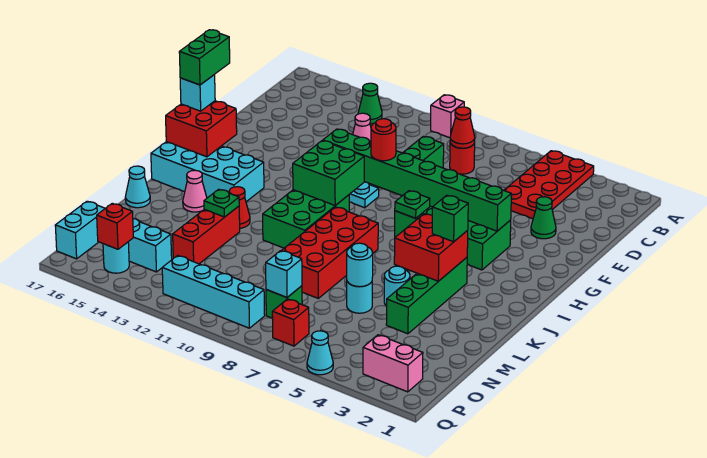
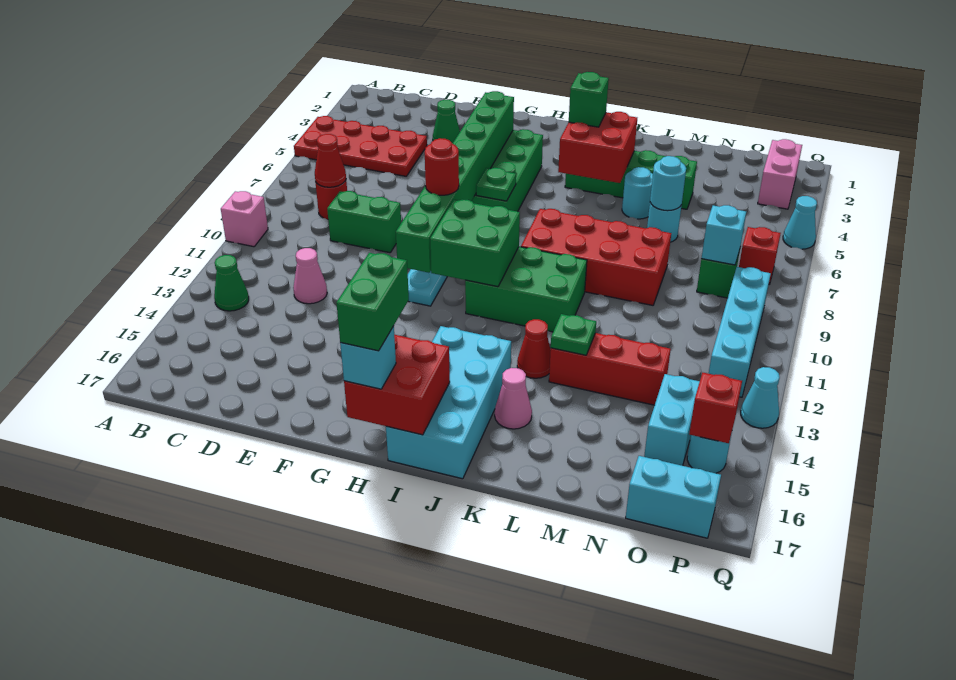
green 1x2 brick [179,30,230,85] -> green 1x2 brick turned to [336,253,409,351]
cyan 1x1 cone [125,166,150,208] -> cyan 1x1 cone moved to [741,367,780,428]

